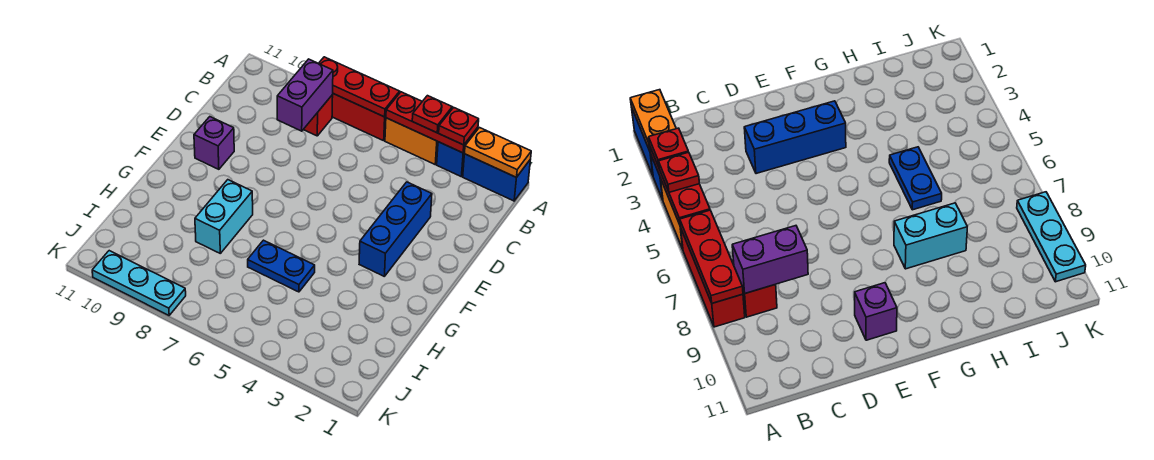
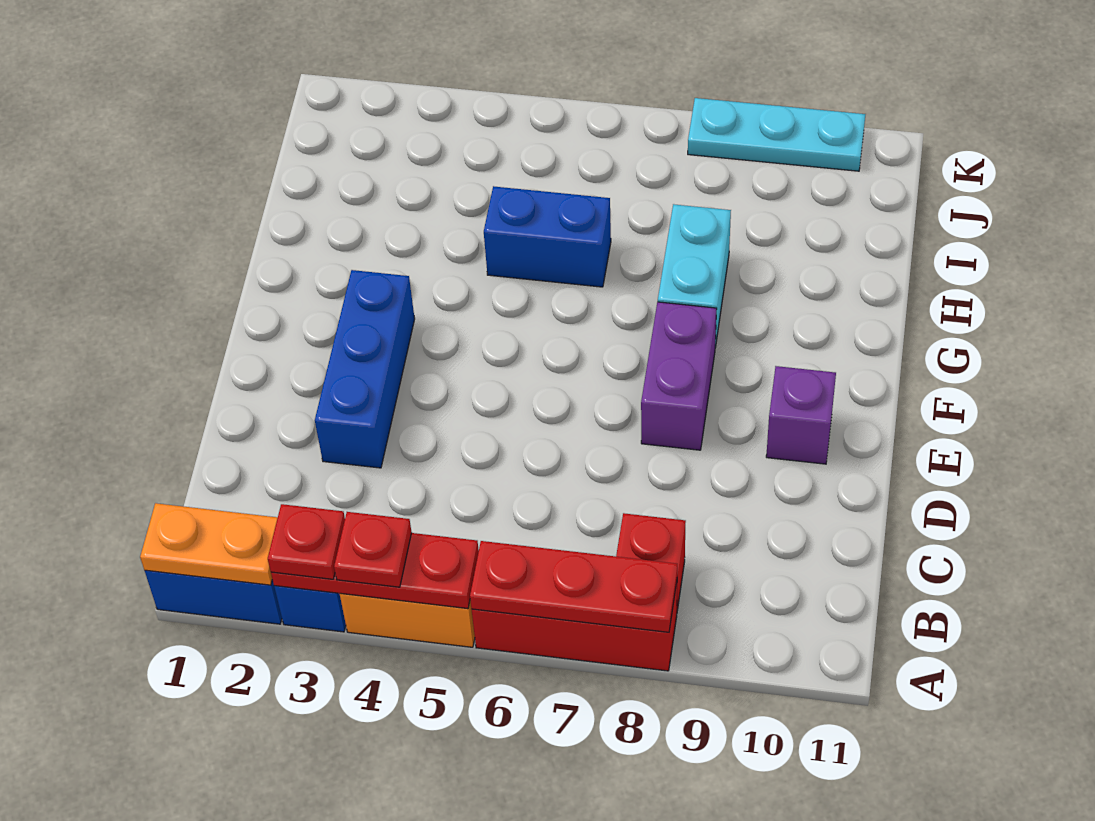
purple 1x2 brick [277,59,333,131] -> purple 1x2 brick moved to [641,302,717,450]
blue 1x2 plate [248,240,315,292] -> blue 1x2 brick [484,186,611,287]

